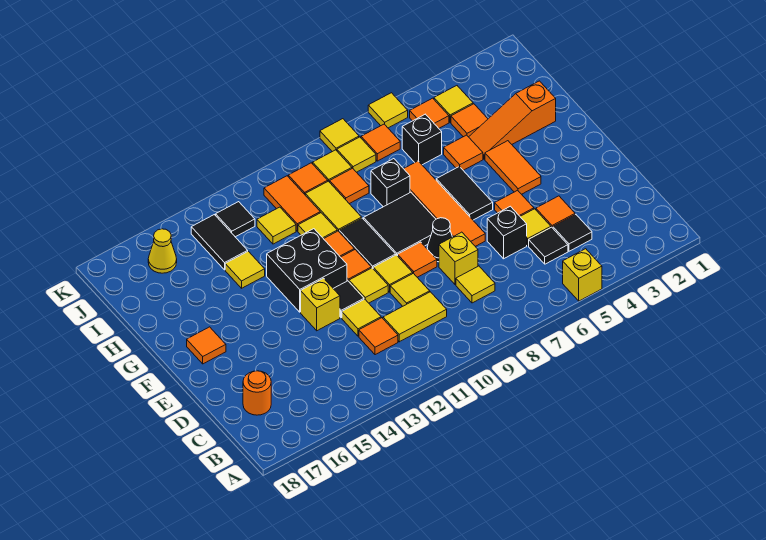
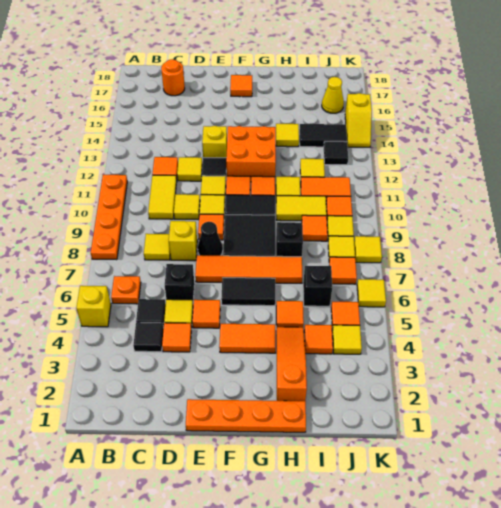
none -> orange 1x4 plate [91,175,127,260]
none -> orange 1x1 plate [111,276,141,304]
none -> orange 1x4 plate [186,399,306,432]
black 2x2 brick [267,229,347,312] -> orange 2x2 brick [226,126,276,182]
none -> yellow 1x2 slope [345,93,372,147]

